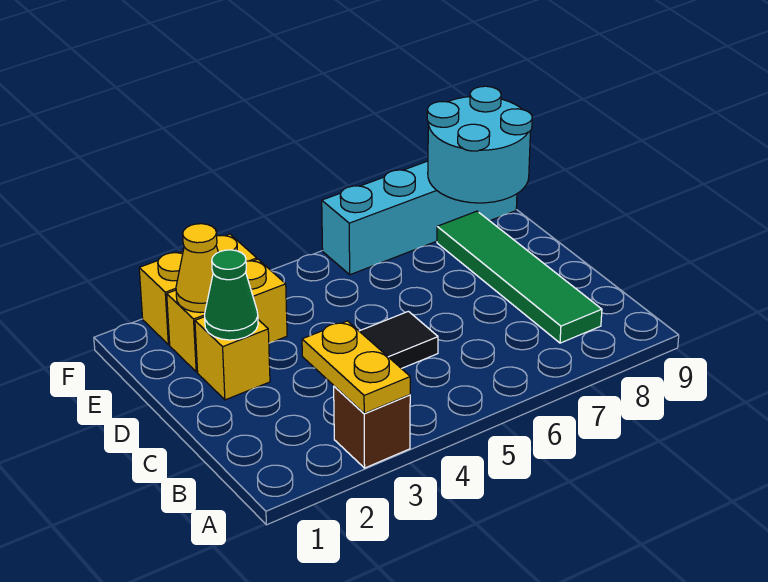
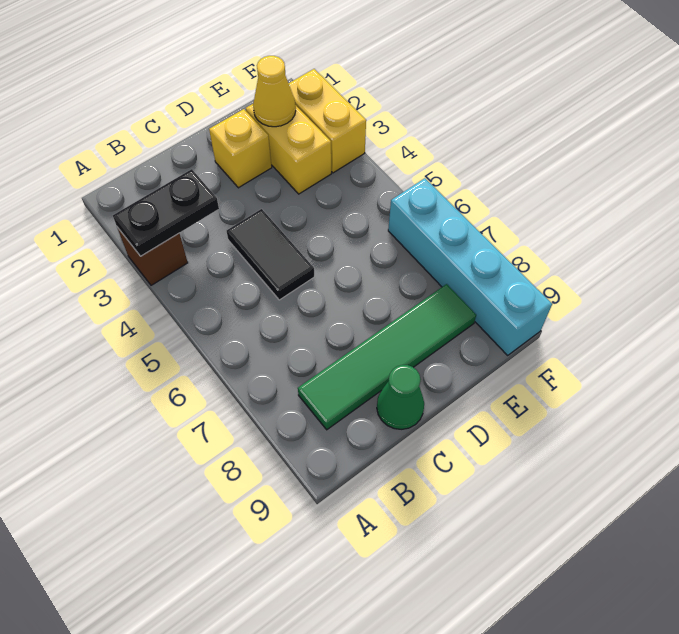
yellow 1x2 plate [302,321,410,413] -> black 1x2 plate [113,169,219,256]
green 1x1 cone [204,250,258,340] -> green 1x1 cone moved to [377,365,424,429]
cyan 2x2 round brick [427,86,532,203] -> none

